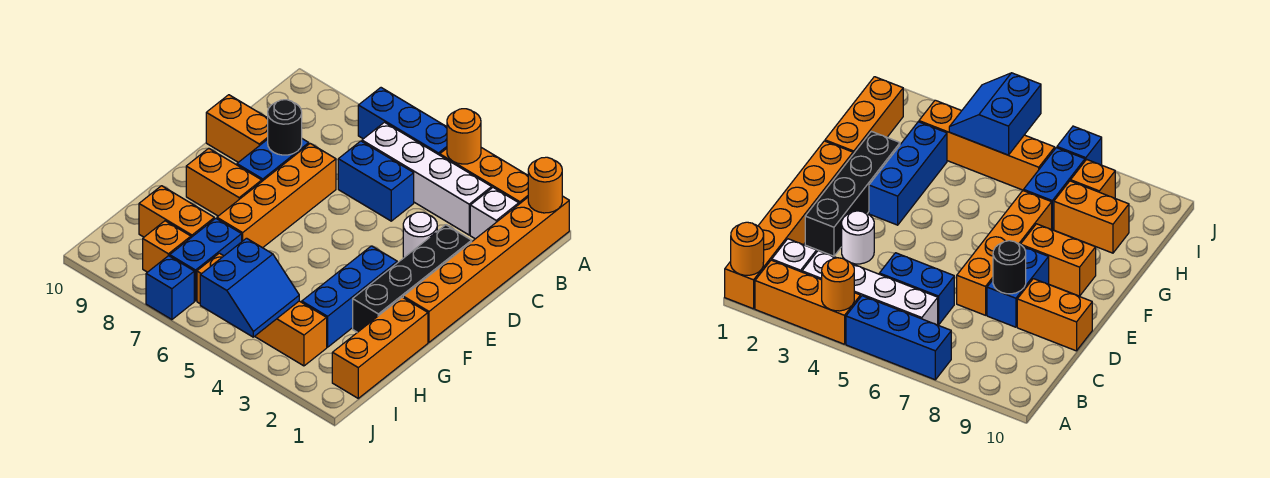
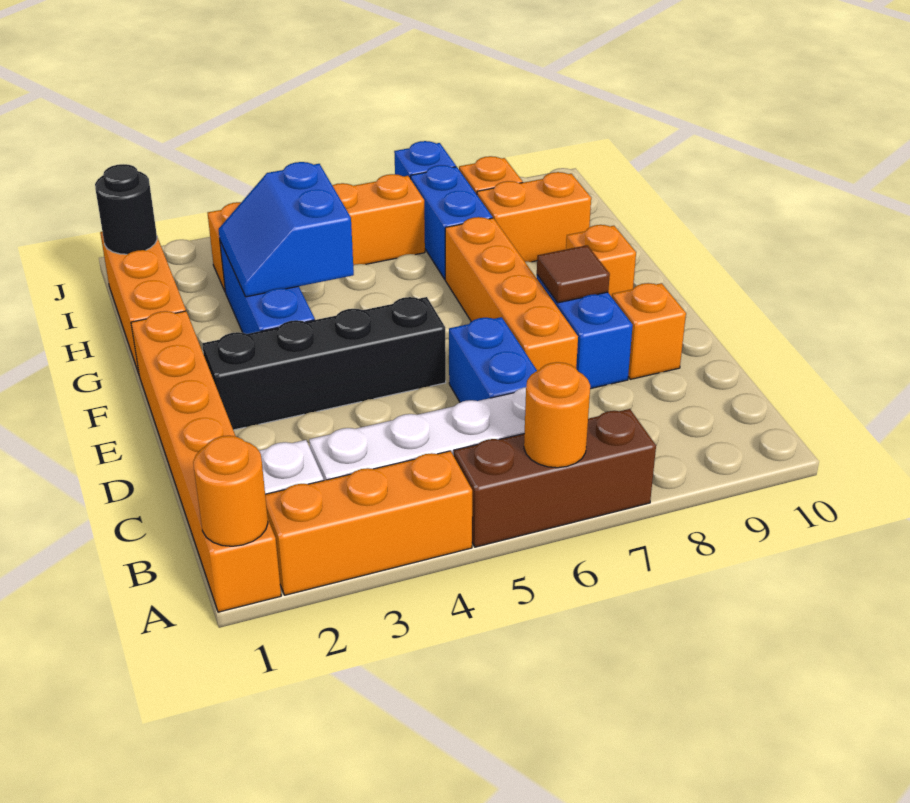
orange 1x1 round brick [447,109,481,164] -> orange 1x1 round brick moved to [524,362,590,468]
blue 1x3 brick [358,88,447,155] -> brown 1x3 brick [454,409,656,547]
blue 1x2 brick [338,141,414,221] -> blue 1x2 brick turned to [449,317,537,402]
black 1x4 brick [353,225,472,332] -> black 1x4 brick turned to [202,297,446,430]
white 1x1 round brick [403,212,437,257] -> none
black 1x1 round brick [268,100,302,155] -> black 1x1 round brick moved to [95,164,157,254]
orange 1x2 brick [206,95,268,162] -> orange 1x1 brick [612,283,686,379]
none -> brown 1x1 tile [537,245,610,303]
orange 1x2 brick [186,148,262,216] -> orange 1x1 brick [566,225,636,297]
blue 2x2 slope [200,238,299,337] -> blue 2x2 slope moved to [219,162,354,297]

